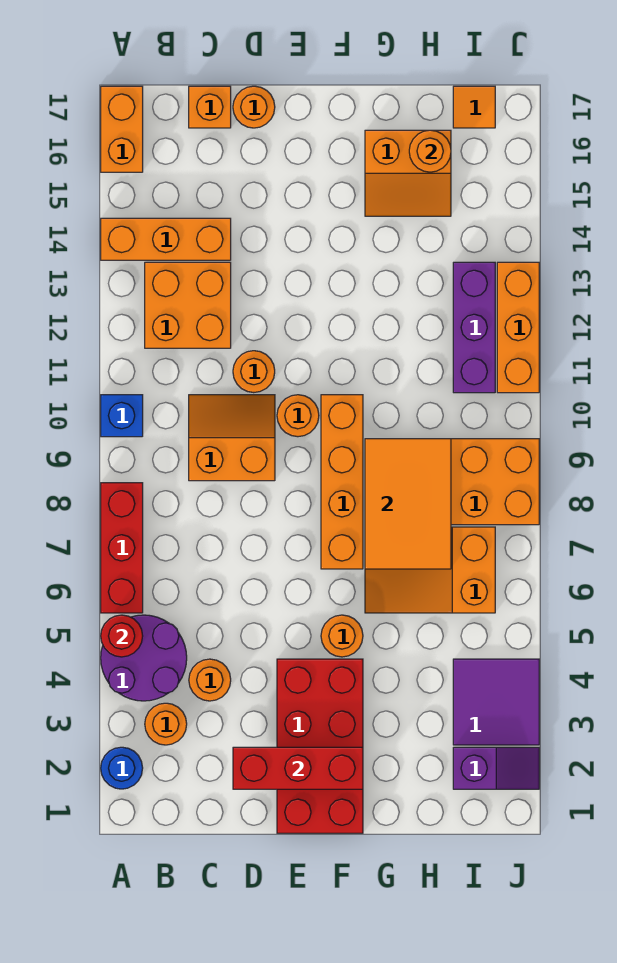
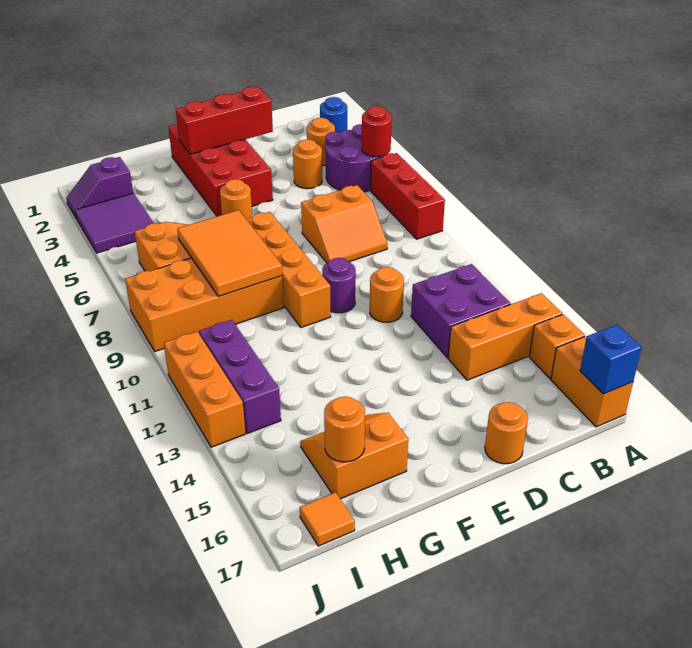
blue 1x1 brick [101,395,143,437] -> blue 1x1 brick moved to [580,325,642,394]
orange 2x2 brick [145,262,231,348] -> purple 2x2 brick [411,264,510,358]
orange 2x2 slope [189,395,275,481] -> orange 2x2 slope moved to [301,185,387,263]
orange 1x1 brick [189,86,231,128] -> orange 1x1 brick moved to [529,314,585,379]
orange 1x1 round brick [277,395,319,437] -> purple 1x1 round brick [322,258,356,313]

